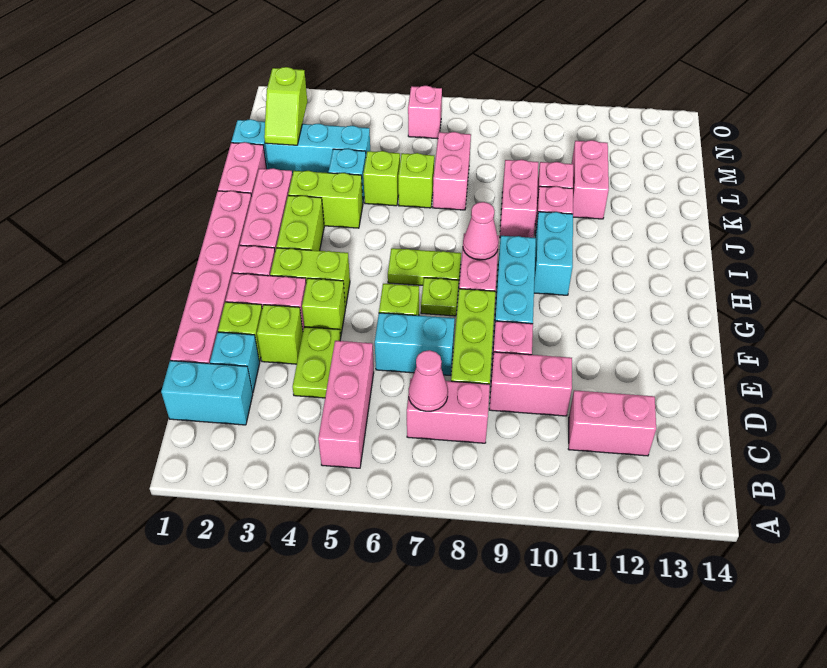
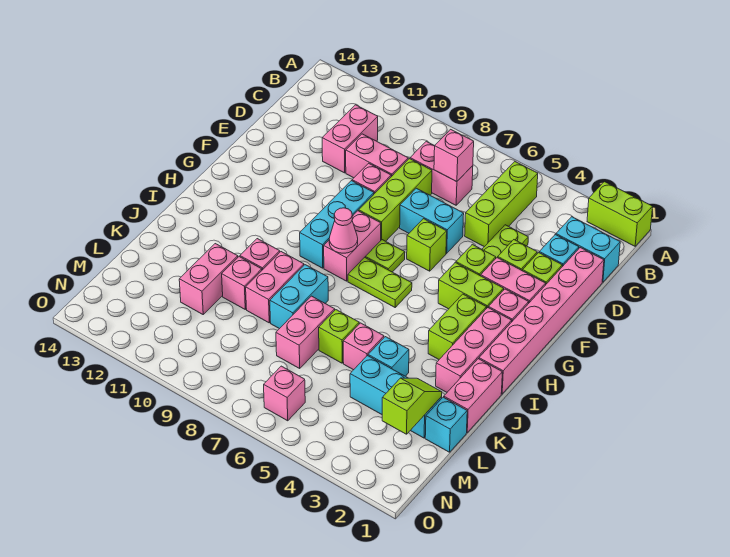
pink 1x3 brick [318,341,374,468] -> lime 1x3 brick [465,162,538,247]
pink 1x1 cone [409,350,448,411] -> pink 1x1 brick [434,129,474,182]
pink 1x2 brick [569,390,656,456] -> pink 1x2 brick turned to [322,105,378,173]
cyan 1x2 brick [534,212,573,295] -> cyan 1x2 brick moved to [270,265,328,329]
lime 1x2 brick [288,171,363,228] -> lime 1x2 brick moved to [587,182,653,246]
lime 1x1 brick [363,151,400,206] -> pink 1x1 brick [343,323,384,370]

